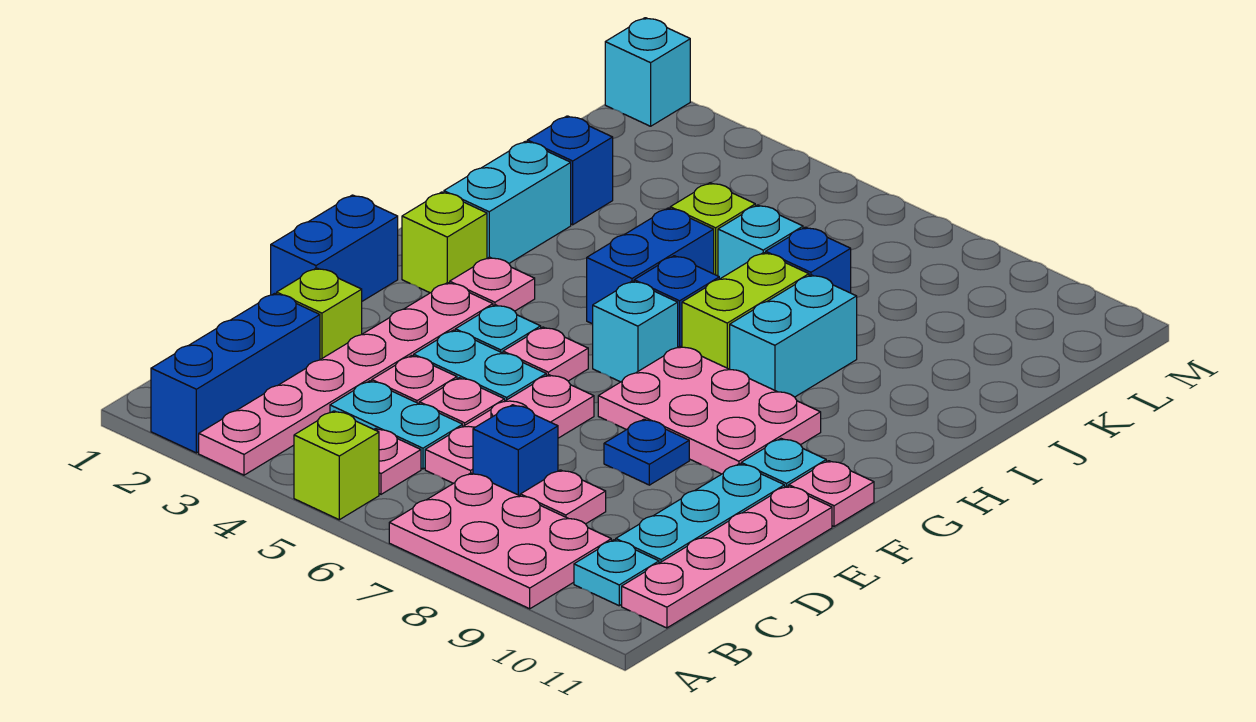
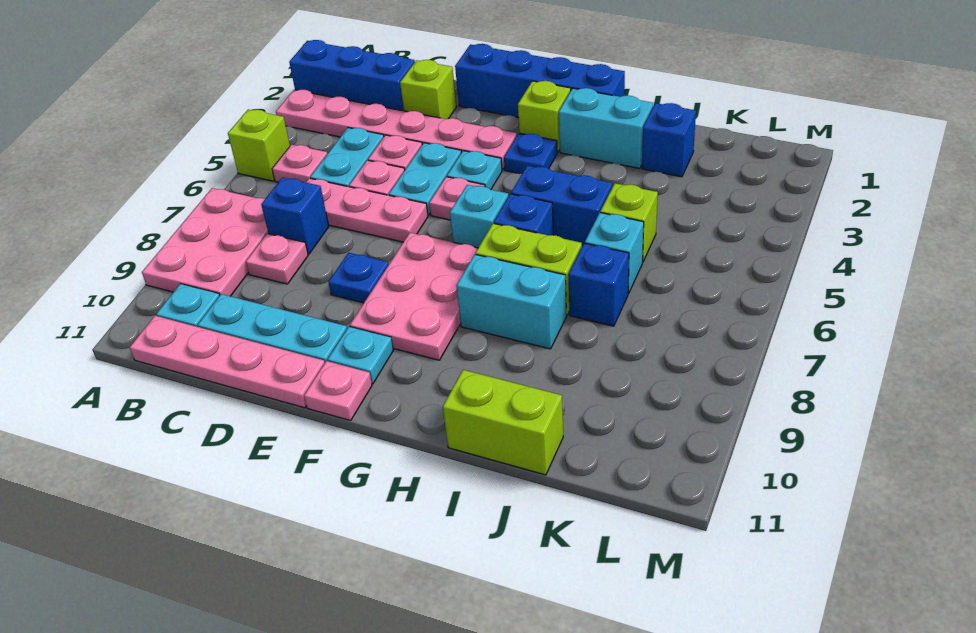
blue 1x2 brick [271,195,398,301] -> blue 1x4 brick [455,44,625,118]
pink 1x1 plate [450,257,535,311] -> blue 1x1 plate [504,133,557,174]
none -> lime 1x2 brick [443,370,563,475]
cyan 1x1 brick [605,18,690,126] -> none

